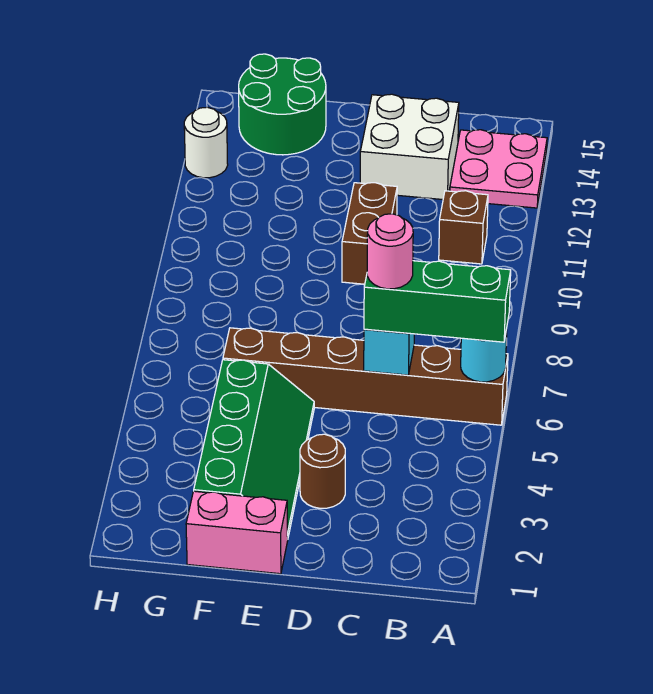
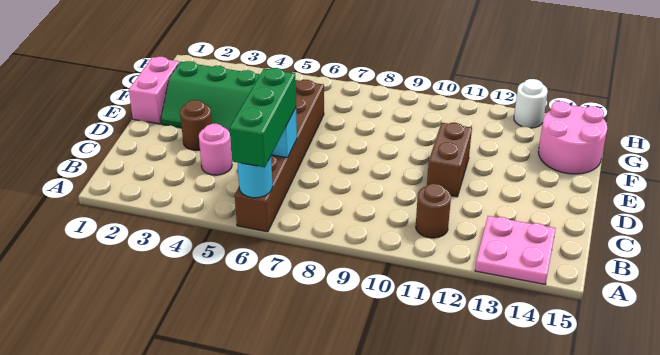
brown 1x1 brick [439,191,488,264] -> brown 1x1 round brick [416,184,451,238]
pink 1x1 round brick [367,214,413,289] -> pink 1x1 round brick moved to [199,124,232,175]
white 2x2 brick [360,94,459,200] -> none
brown 1x2 brick [342,183,397,284] -> brown 1x2 brick turned to [427,123,472,197]
green 2x2 round brick [239,54,326,155] -> pink 2x2 round brick [538,101,607,174]

